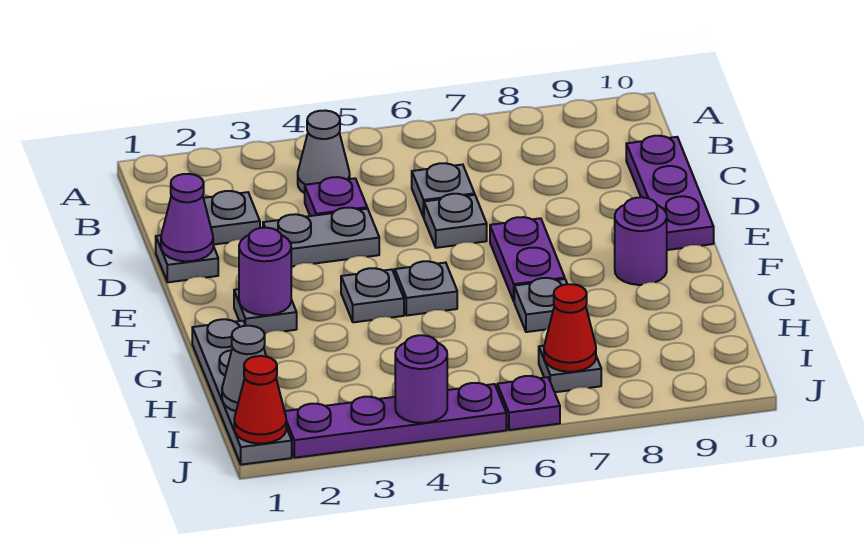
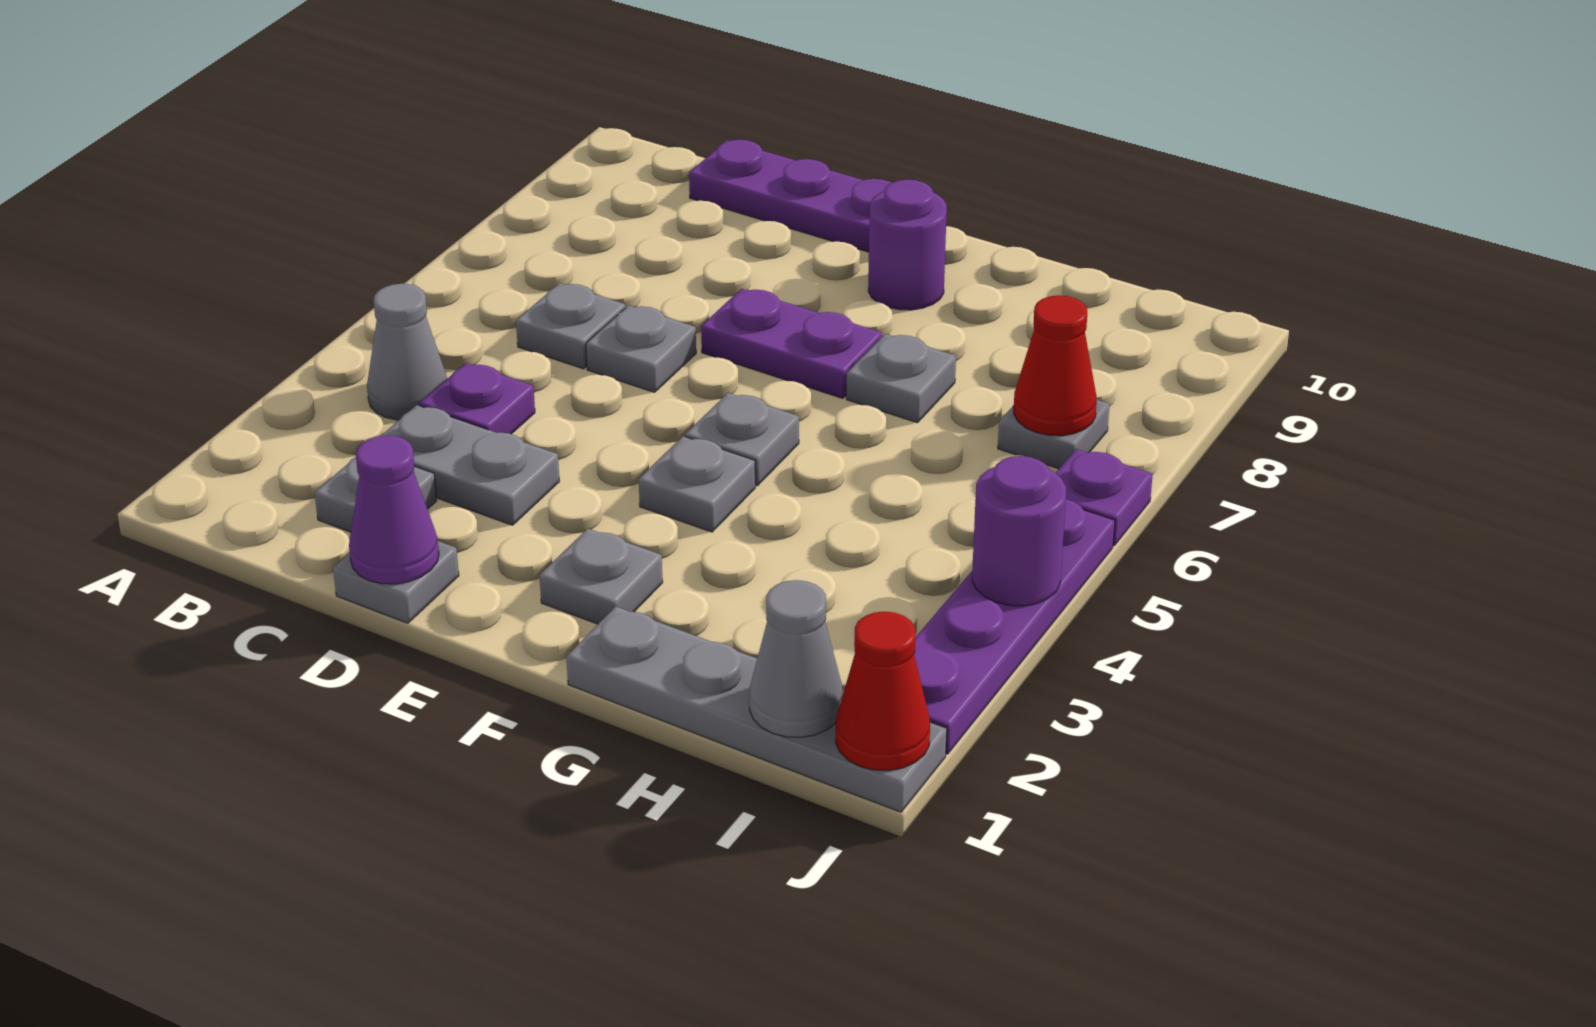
grey 1x2 plate [263,208,379,266] -> grey 1x2 plate turned to [381,405,560,525]
purple 1x1 round brick [239,228,291,315] -> none

